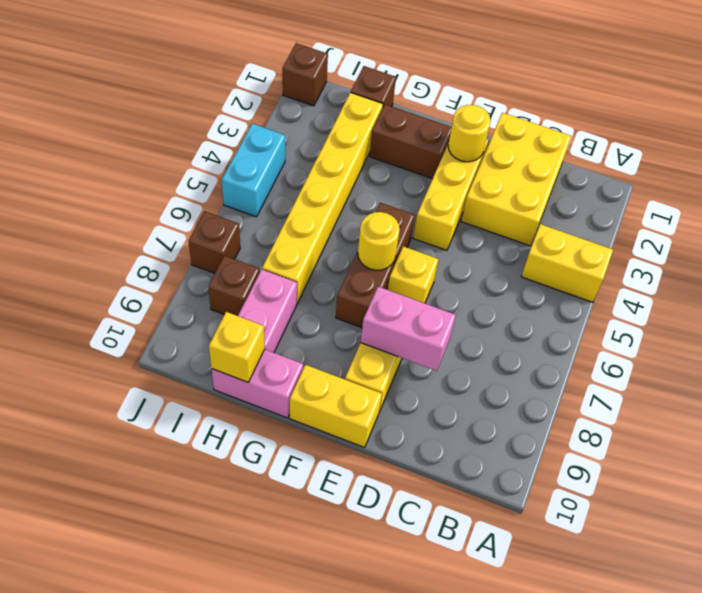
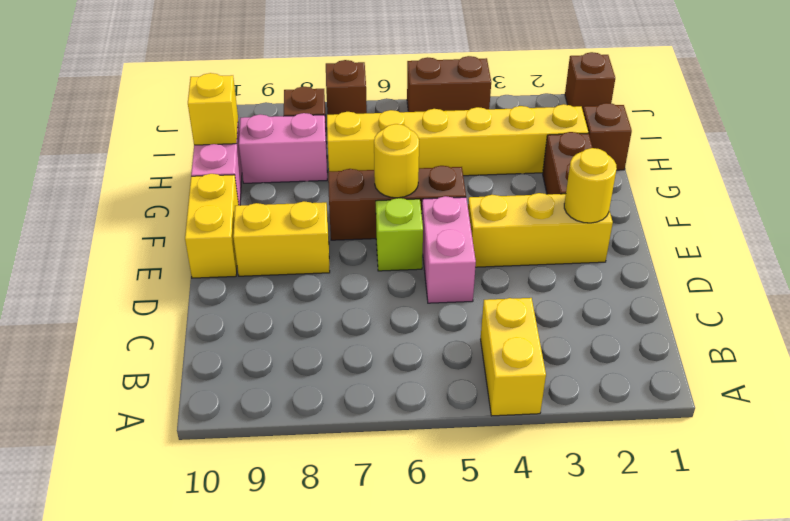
yellow 2x3 brick [461,113,571,246] -> none
pink 1x2 brick [361,287,456,371] -> pink 1x2 brick moved to [422,196,476,303]
yellow 1x1 brick [388,246,438,303] -> lime 1x1 brick [376,198,423,271]
cyan 1x2 brick [222,124,285,217] -> brown 1x2 brick [407,56,491,112]

